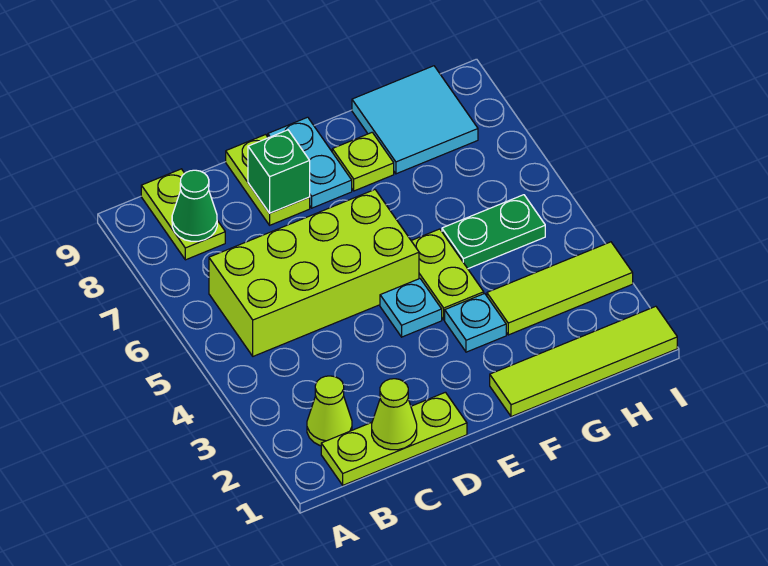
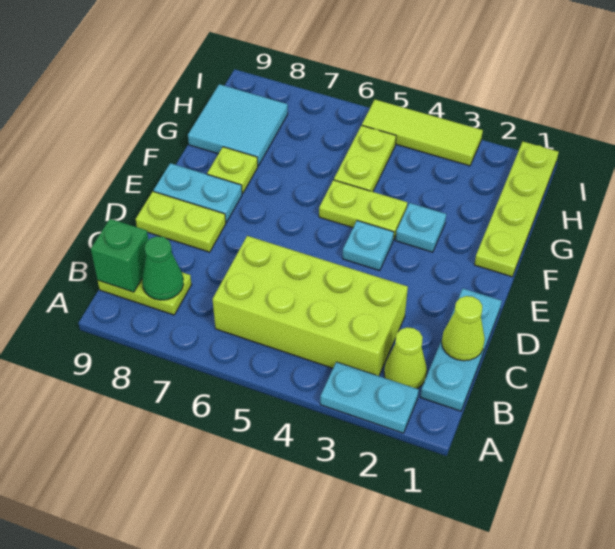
none -> cyan 1x2 plate [320,362,419,433]
lime 1x3 plate [321,392,467,485] -> cyan 1x3 plate [421,289,502,411]
lime 2x4 brick [209,190,419,356] -> lime 2x4 brick turned to [213,236,408,376]
green 1x1 brick [248,130,310,213] -> green 1x1 brick moved to [91,219,148,292]
lime 1x4 tile [490,306,677,417] -> lime 1x4 plate [474,142,559,277]
lime 1x3 tile [487,242,633,335] -> lime 1x3 tile turned to [362,100,483,166]
green 1x2 plate [442,195,545,269] -> lime 1x2 plate [334,125,396,192]

